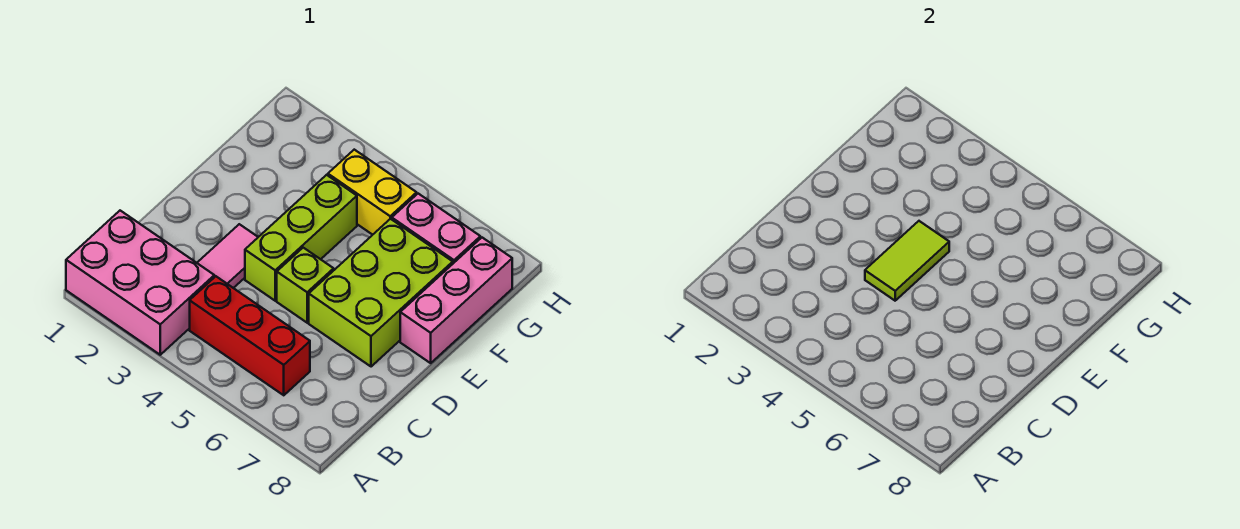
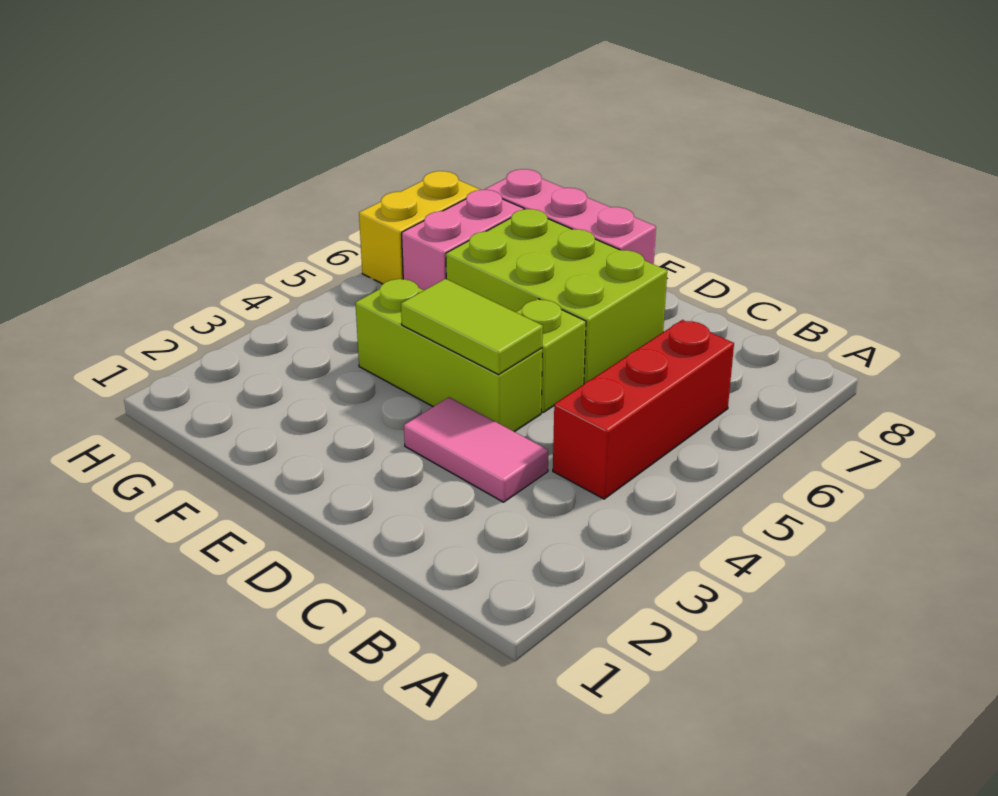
pink 2x3 brick [66,211,214,355] -> none
yellow 1x2 brick [328,150,417,235] -> yellow 1x2 brick moved to [359,171,480,284]

